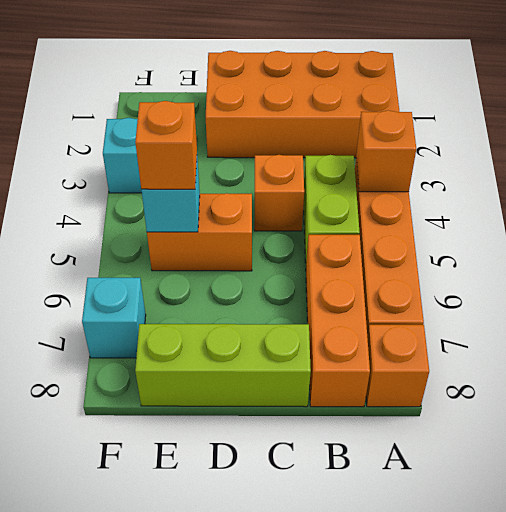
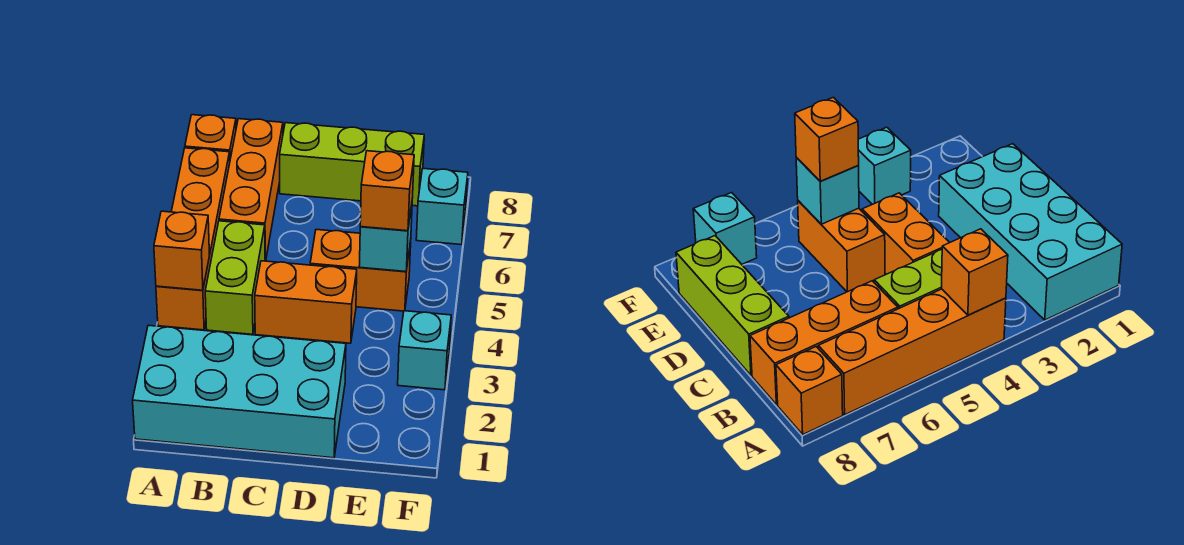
orange 2x4 brick [206,51,399,158] -> cyan 2x4 brick [133,325,346,458]
orange 1x1 brick [254,155,304,231] -> orange 1x2 brick [255,261,357,343]

